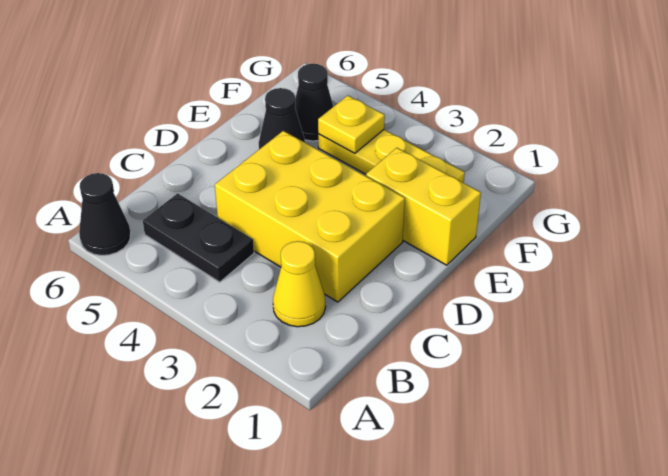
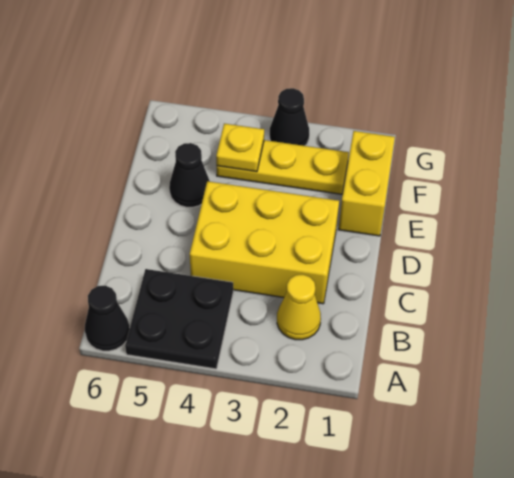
black 1x2 plate [143,193,254,282] -> black 2x2 plate [125,269,233,369]
yellow 1x2 brick [366,148,481,265] -> yellow 1x2 brick turned to [338,131,395,236]
black 1x1 cone [295,64,333,141] -> black 1x1 cone moved to [269,88,309,146]

